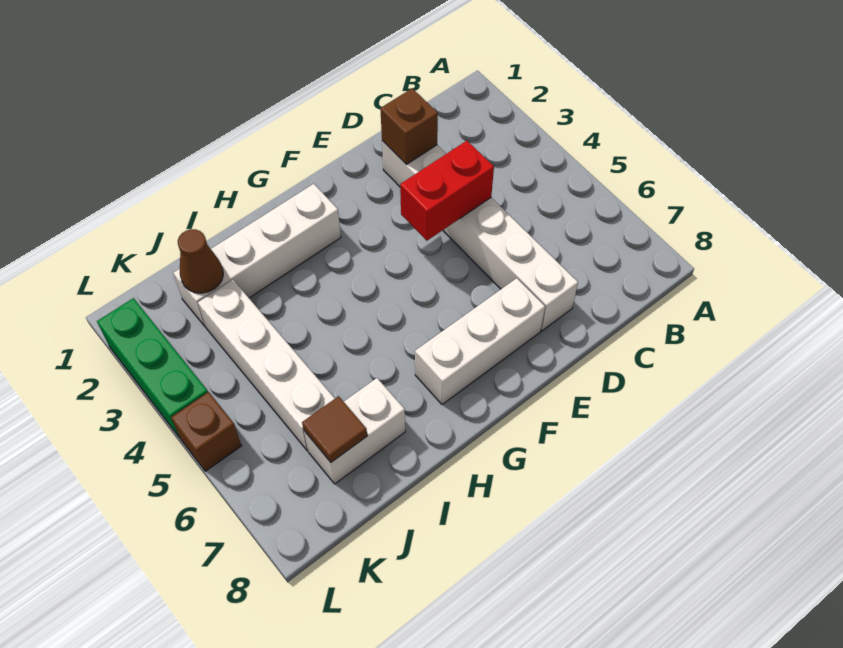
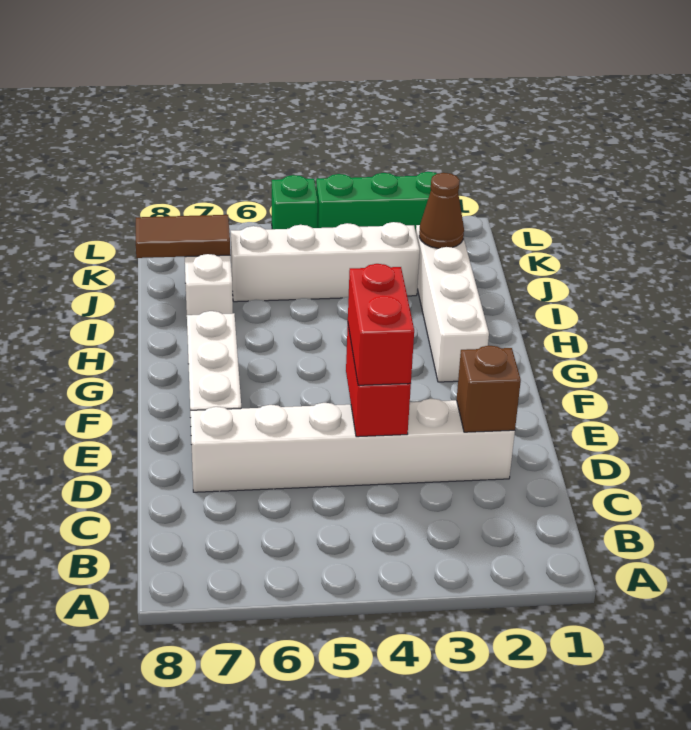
none -> red 1x2 brick [348,264,414,385]
brown 1x1 tile [302,396,367,462] -> brown 1x2 tile [136,215,230,258]
brown 1x1 brick [171,392,241,471] -> green 1x1 brick [272,175,318,229]

